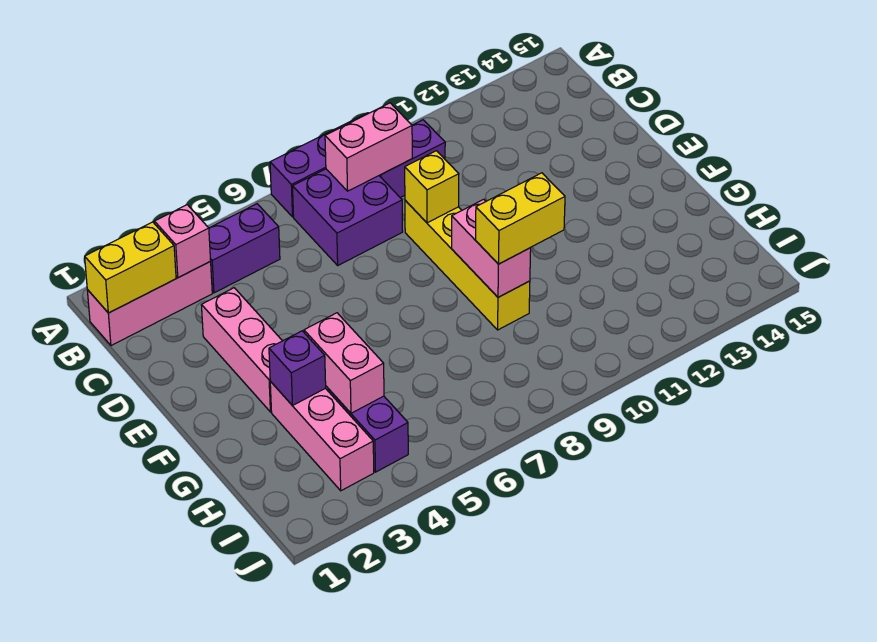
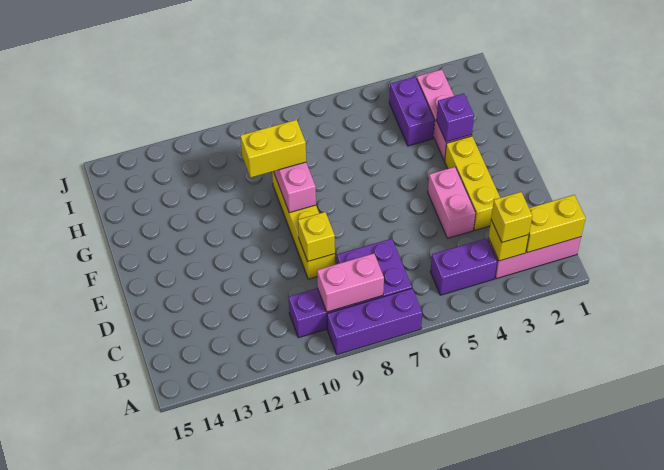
pink 1x1 brick [154,205,211,278] -> yellow 1x1 brick [488,220,529,261]
none -> yellow 1x1 brick [491,192,532,242]
pink 1x3 brick [202,288,282,412] -> yellow 1x3 brick [445,136,500,230]
pink 1x2 brick [304,313,384,413] -> pink 1x2 brick moved to [428,167,476,238]

